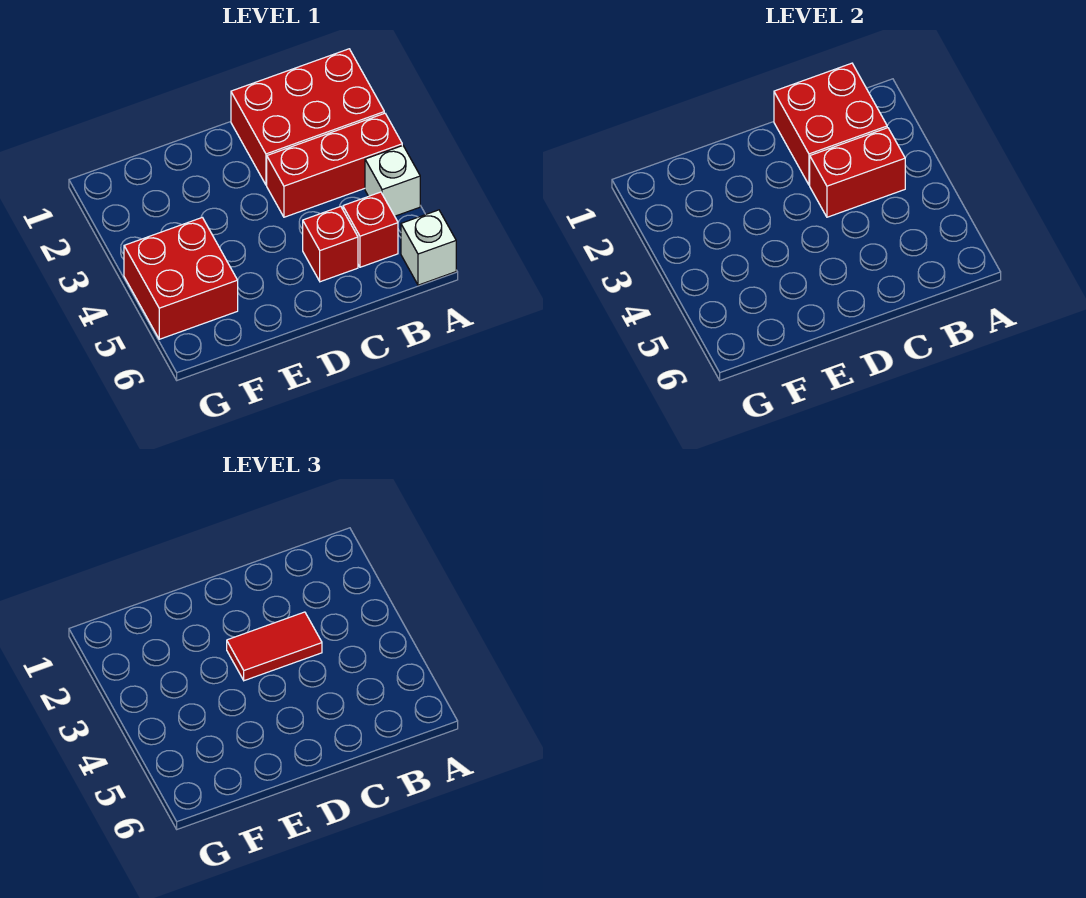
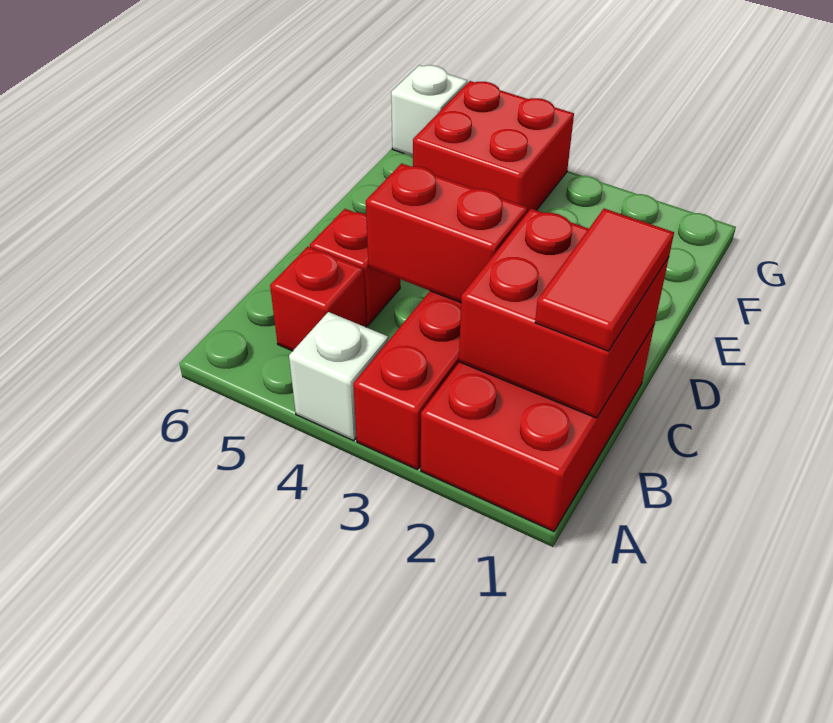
white 1x1 brick [401,210,456,285] -> white 1x1 brick moved to [391,65,467,156]
red 1x2 brick [810,128,905,217] -> red 1x2 brick turned to [366,163,528,303]
red 1x2 tile [227,612,322,681] -> red 1x2 tile moved to [535,209,674,351]

